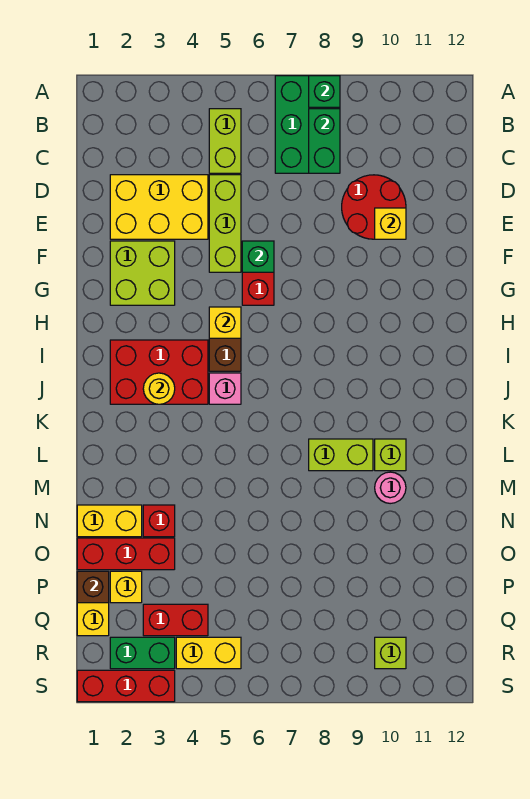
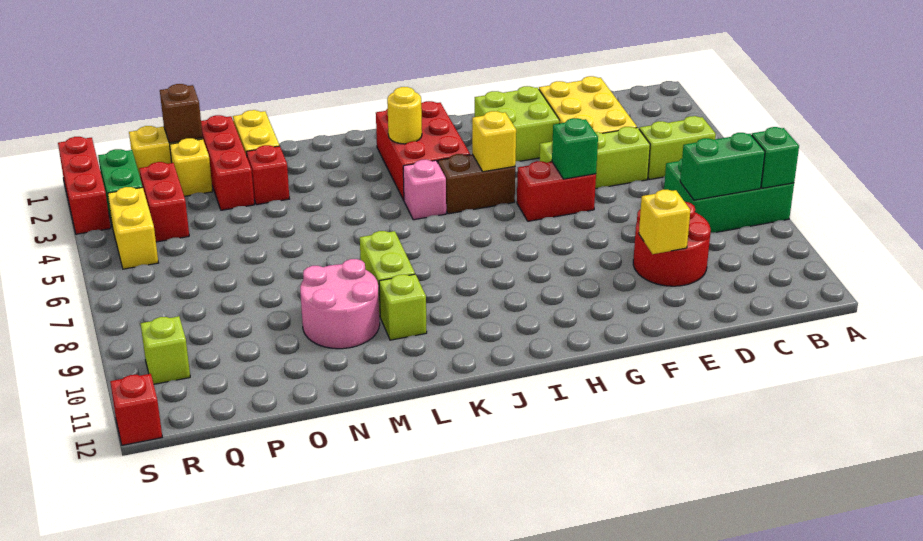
pink 1x1 round brick [375,472,406,504] -> pink 2x2 round brick [300,259,380,349]
none -> red 1x1 brick [110,374,162,445]

